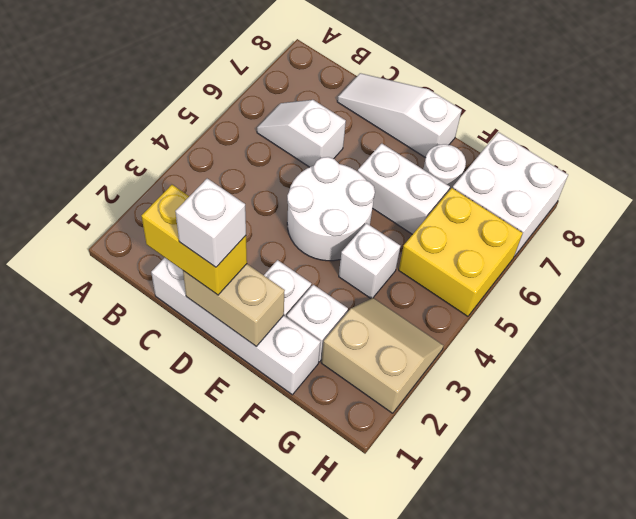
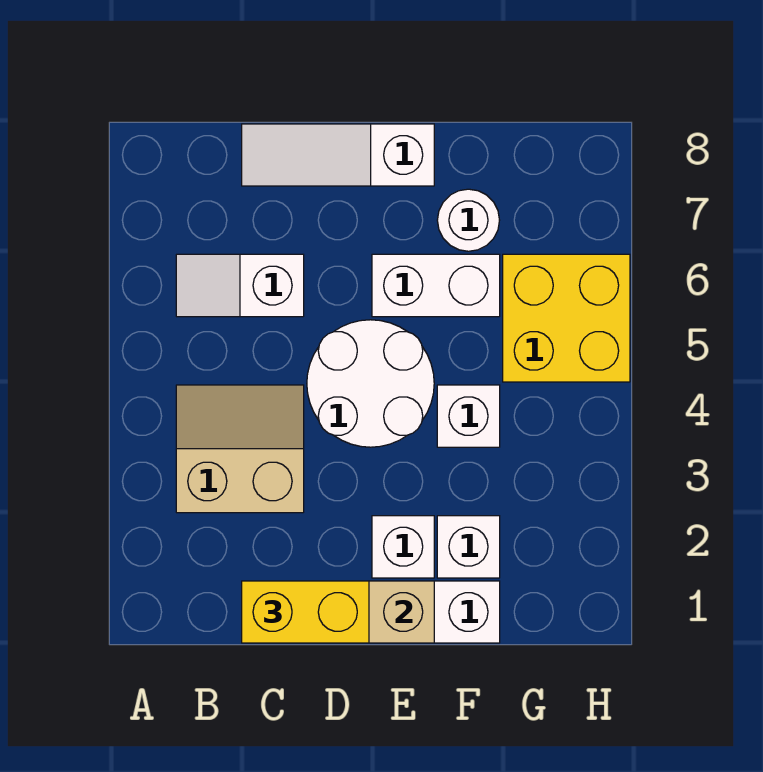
white 1x1 brick [175,178,246,267] -> none
tan 2x2 slope [322,298,443,413] -> tan 2x2 slope moved to [176,385,304,513]
white 2x2 brick [453,132,568,256] -> none

